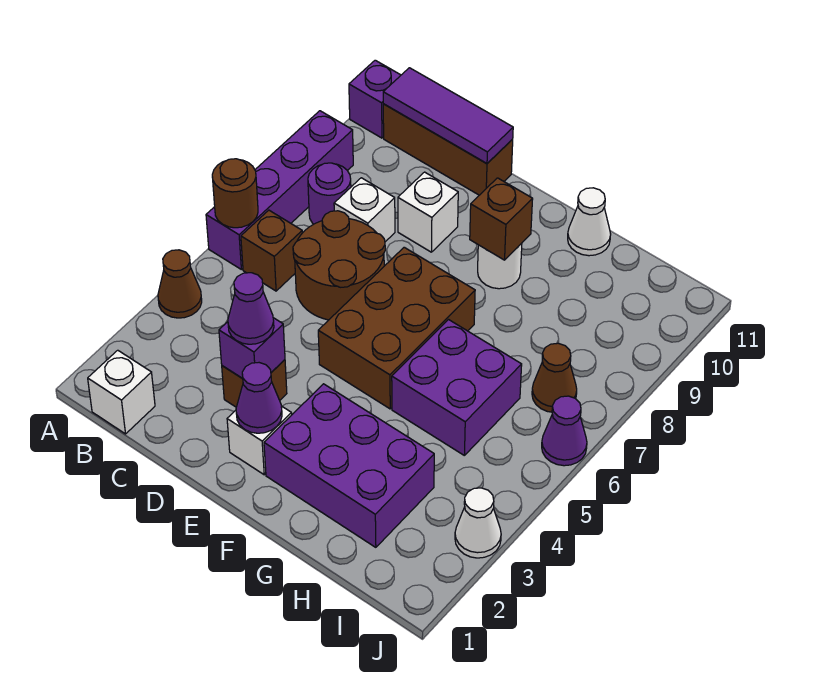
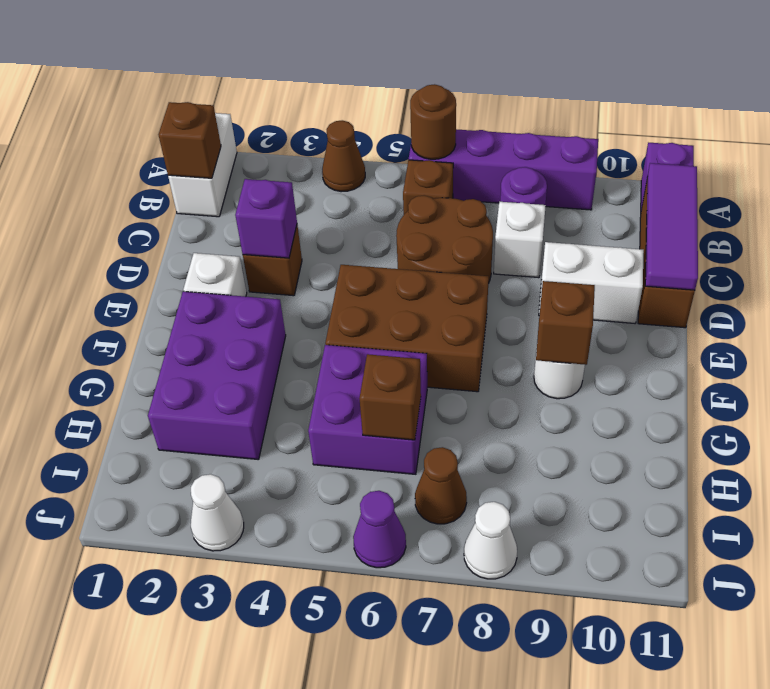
white 1x1 brick [88,350,155,434] -> white 1x2 brick [168,113,237,217]
none -> brown 1x1 brick [159,102,221,178]
purple 1x1 cone [228,273,274,344] -> none
white 1x1 brick [398,172,458,252] -> white 1x2 brick [539,242,644,323]
purple 1x1 cone [236,363,282,433] -> none
white 1x1 cone [568,188,611,256] -> white 1x1 cone moved to [464,502,517,579]
none -> brown 1x1 brick [359,354,421,440]

